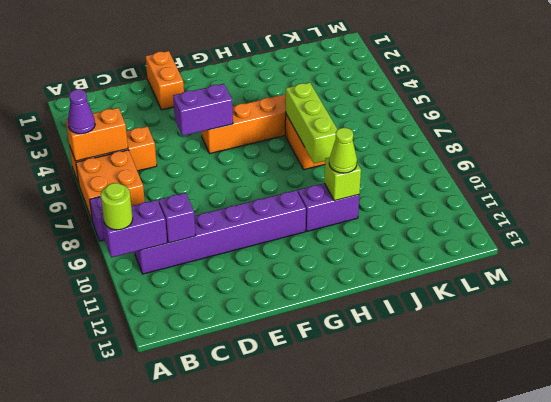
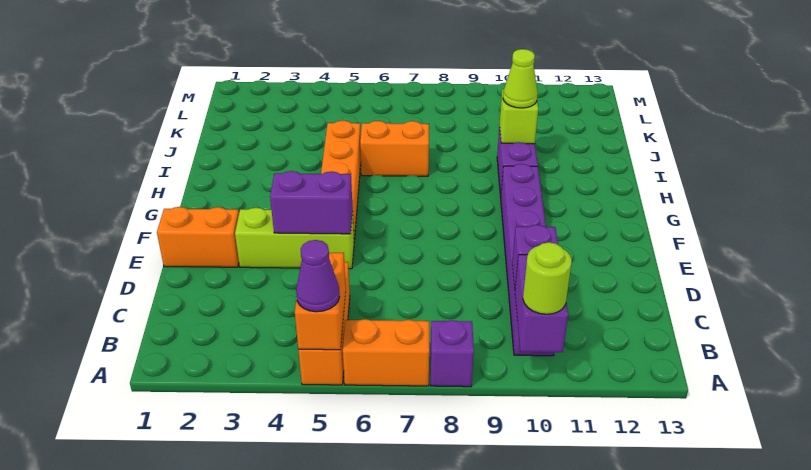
orange 2x2 brick [76,150,145,220] -> orange 1x2 brick [343,319,429,386]
purple 1x2 brick [173,84,233,136] -> purple 1x2 brick turned to [270,171,353,234]
lime 1x3 brick [286,82,338,163] -> lime 1x3 brick moved to [235,208,354,269]

